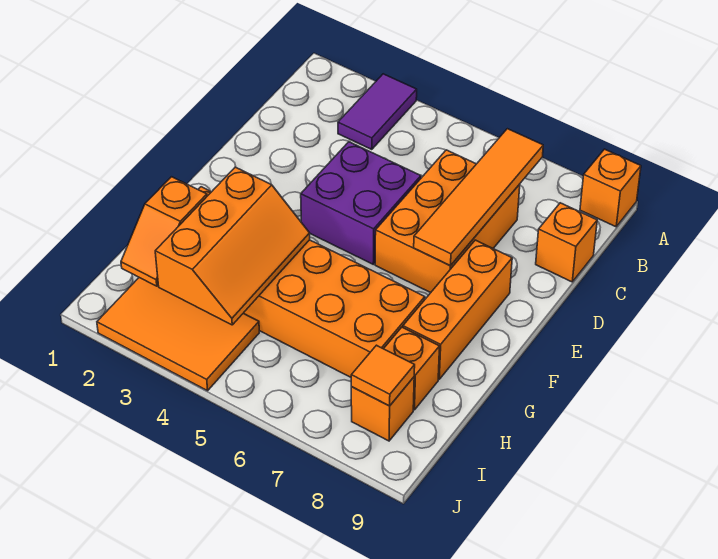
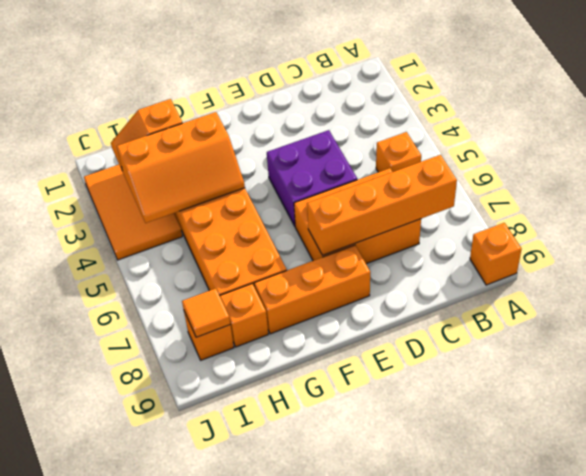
purple 1x2 tile [338,74,417,149] -> none
orange 1x4 tile [414,129,543,266] -> orange 1x4 brick [307,155,457,255]
orange 1x1 brick [536,203,597,282] -> orange 1x1 brick moved to [376,132,421,172]

